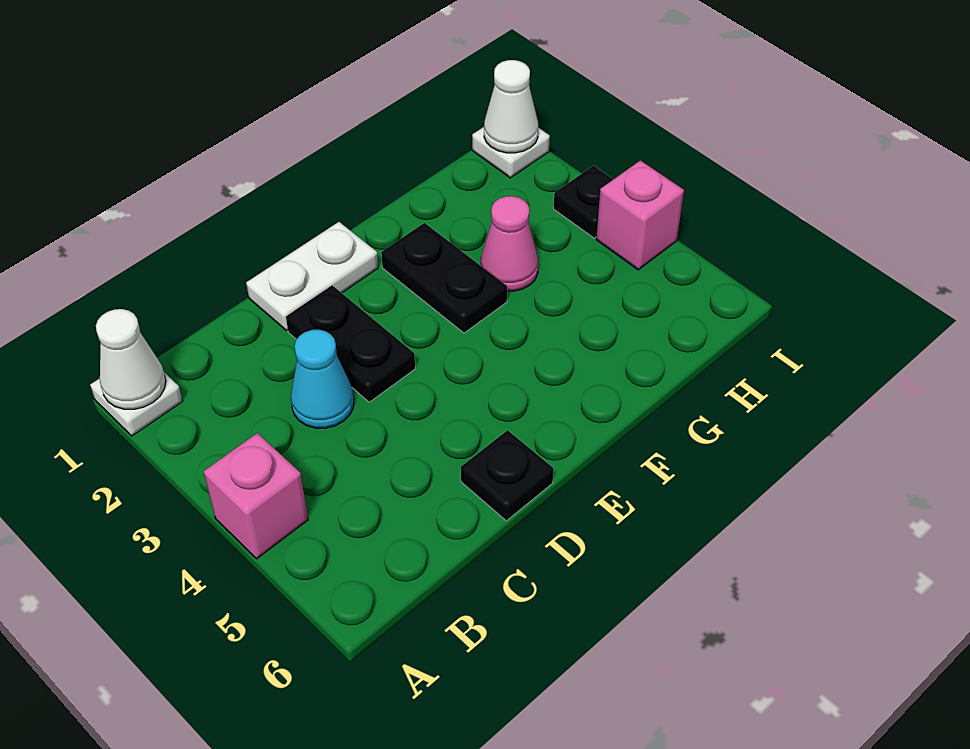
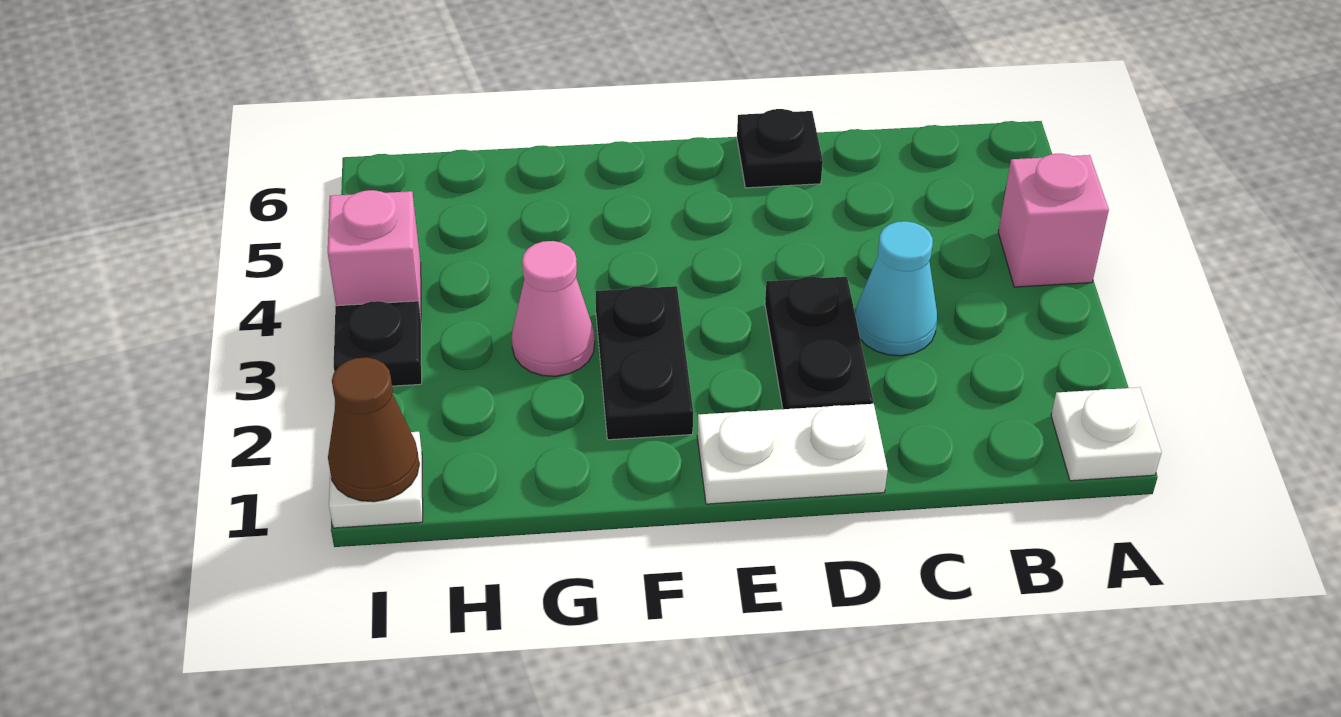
white 1x1 cone [96,309,166,409] -> none
white 1x1 cone [484,60,538,153] -> brown 1x1 cone [328,358,419,502]

